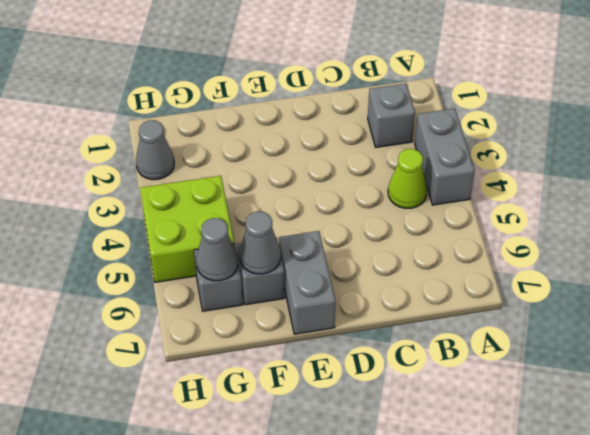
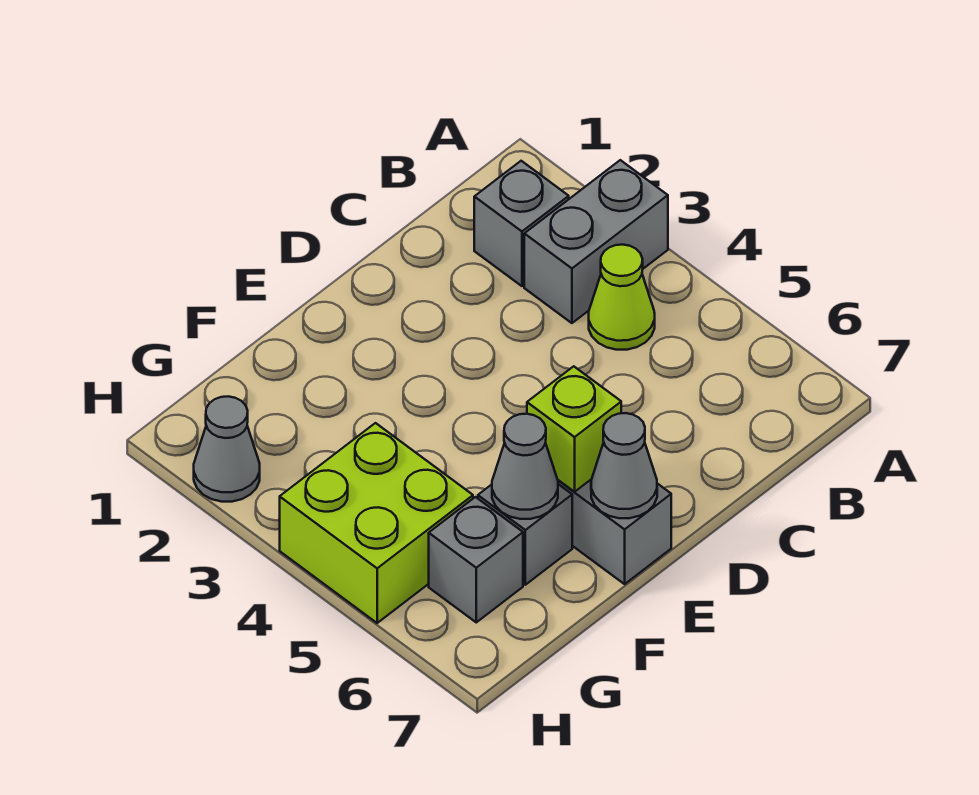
grey 1x2 brick [415,108,475,205] -> grey 1x2 brick turned to [524,160,668,323]
none -> lime 1x1 brick [527,366,621,492]
grey 1x1 cone [196,218,238,281] -> grey 1x1 cone moved to [591,413,657,518]

